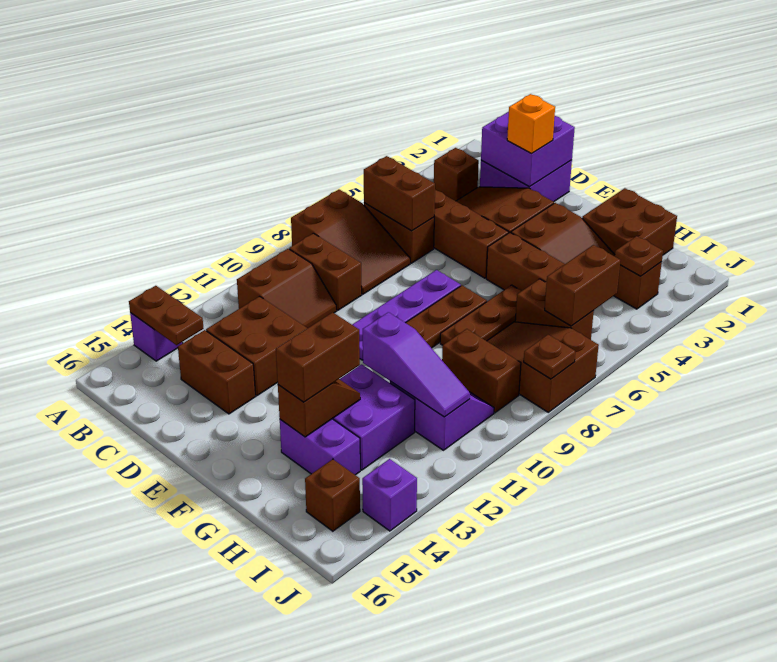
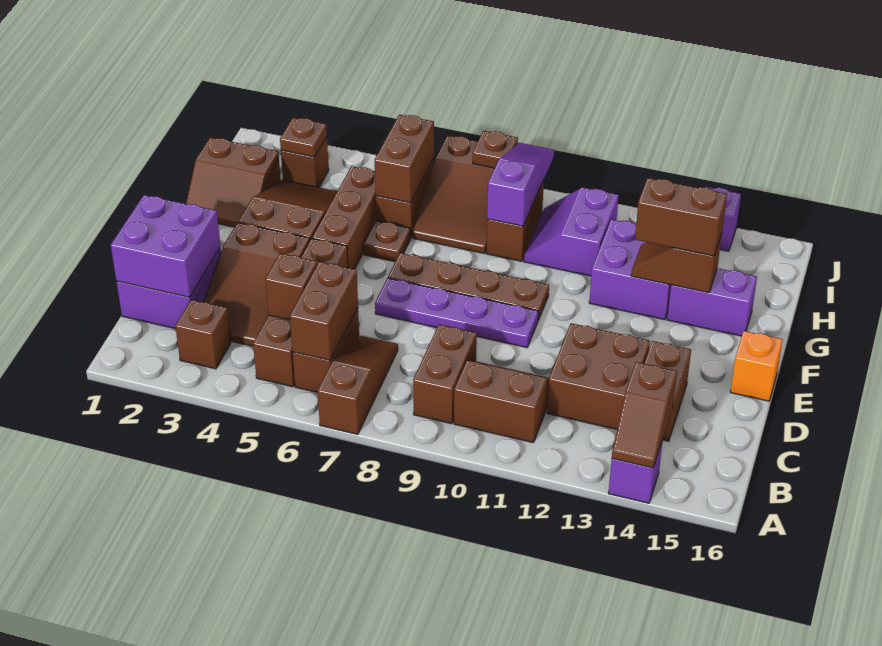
brown 2x3 slope [291,190,410,294] -> brown 1x3 slope [318,336,398,434]
brown 1x2 plate [129,286,204,345] -> brown 1x2 slope [612,362,677,468]
orange 1x1 brick [507,94,555,154] -> orange 1x1 brick moved to [730,331,783,401]
brown 2x2 brick [582,188,677,255] -> brown 2x2 slope [186,137,281,227]
brown 1x3 plate [440,285,521,345] -> brown 1x1 plate [364,221,411,262]
purple 1x3 slope [363,312,470,417] -> purple 1x3 slope moved to [487,143,554,226]
purple 1x2 brick [280,419,360,475] -> purple 1x2 brick turned to [667,268,757,336]
brown 1x2 brick [545,245,620,326] -> brown 1x2 brick turned to [375,115,434,203]
brown 1x1 brick [305,459,360,531] -> brown 1x1 brick moved to [265,253,317,320]

